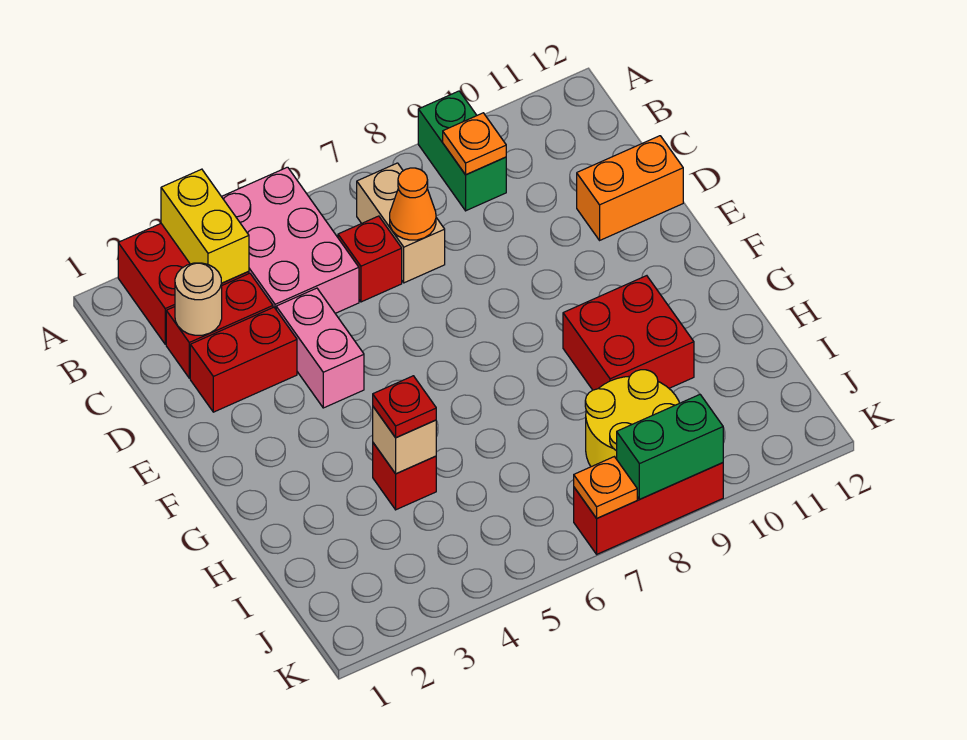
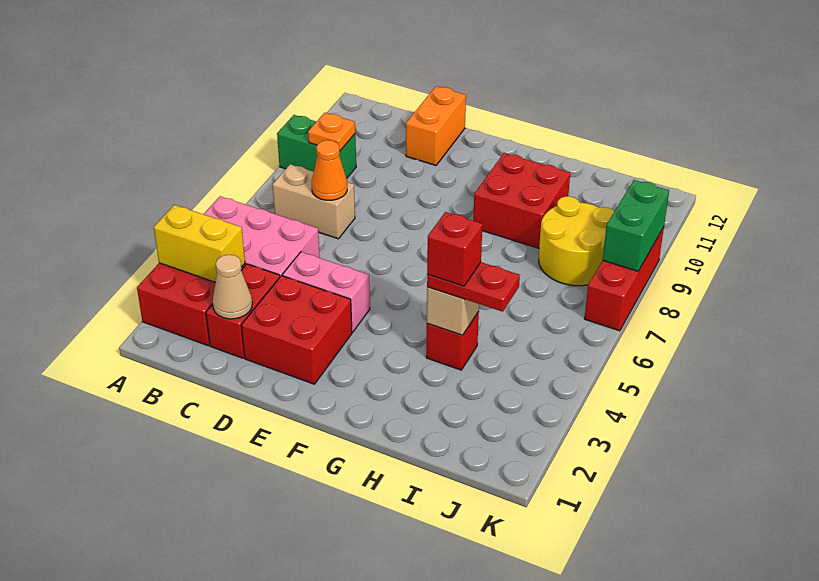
tan 1x1 round brick [175,263,222,335] -> tan 1x1 cone [213,255,252,319]
red 1x1 brick [338,216,402,302] -> red 1x1 brick moved to [427,212,483,286]
red 1x2 brick [190,307,297,412] -> red 2x2 brick [242,276,352,384]
red 1x1 plate [373,376,436,438] -> red 1x2 plate [427,262,520,312]
orange 1x1 plate [574,457,637,518] -> none

